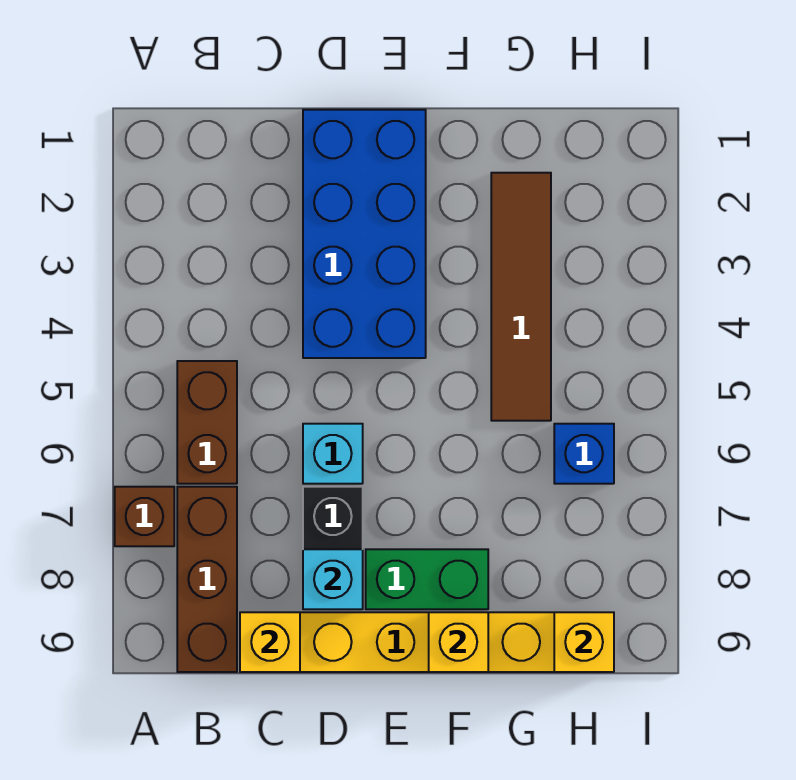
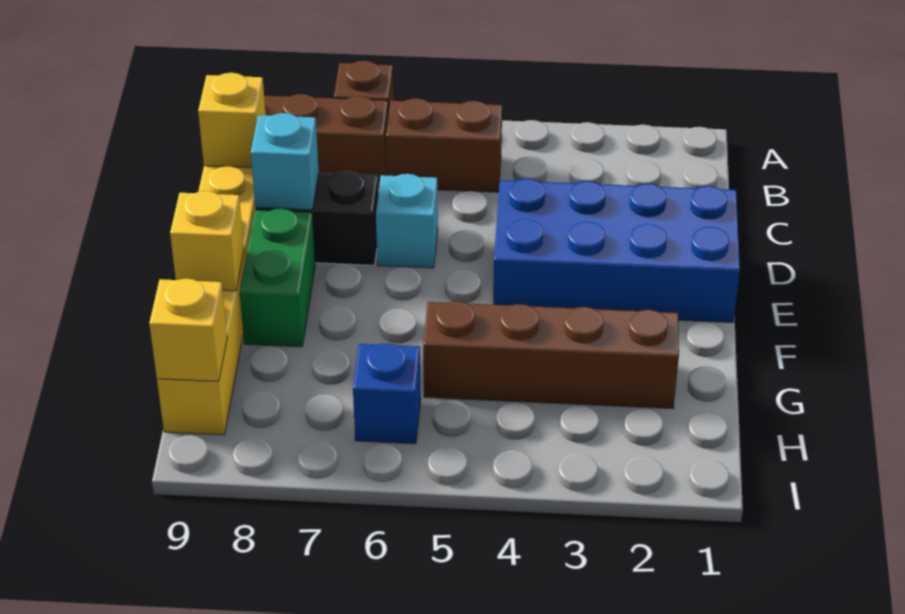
brown 1x4 tile [491,173,551,421] -> brown 1x4 brick [423,301,679,409]

